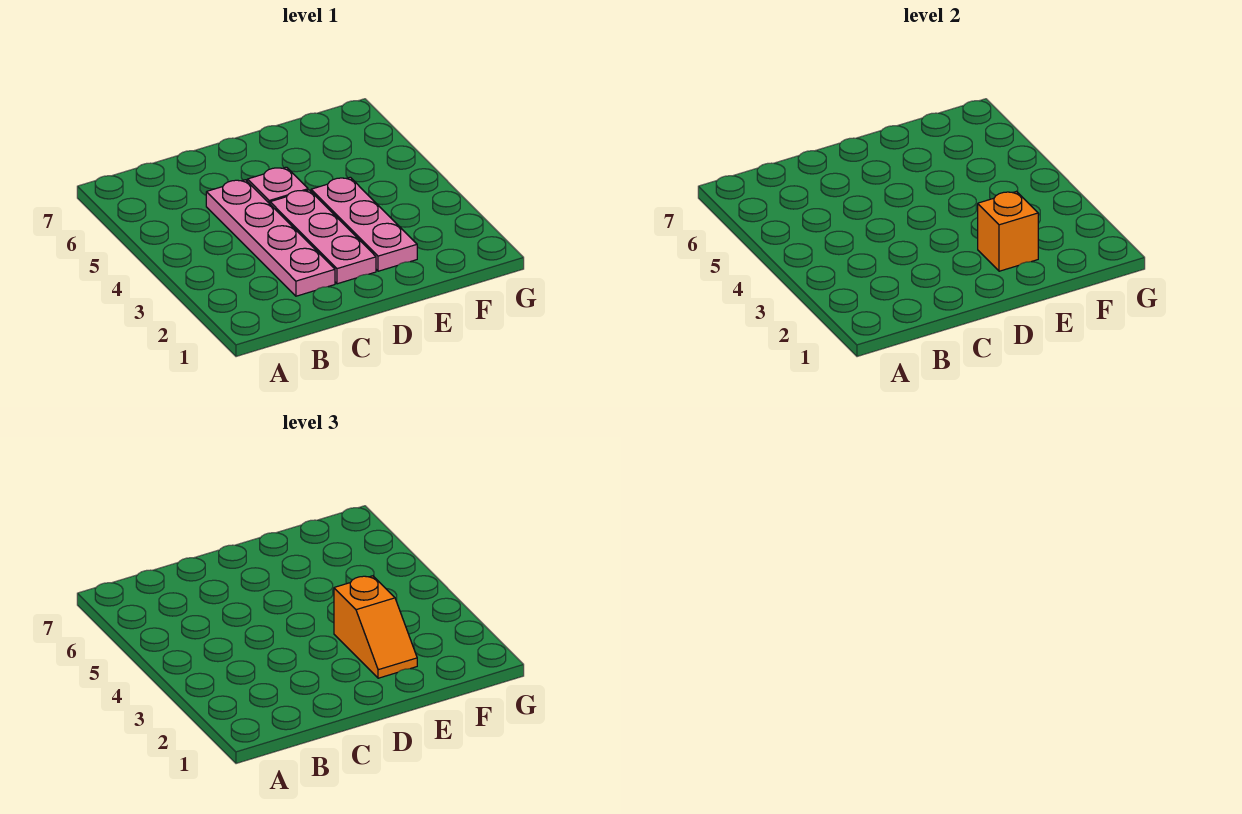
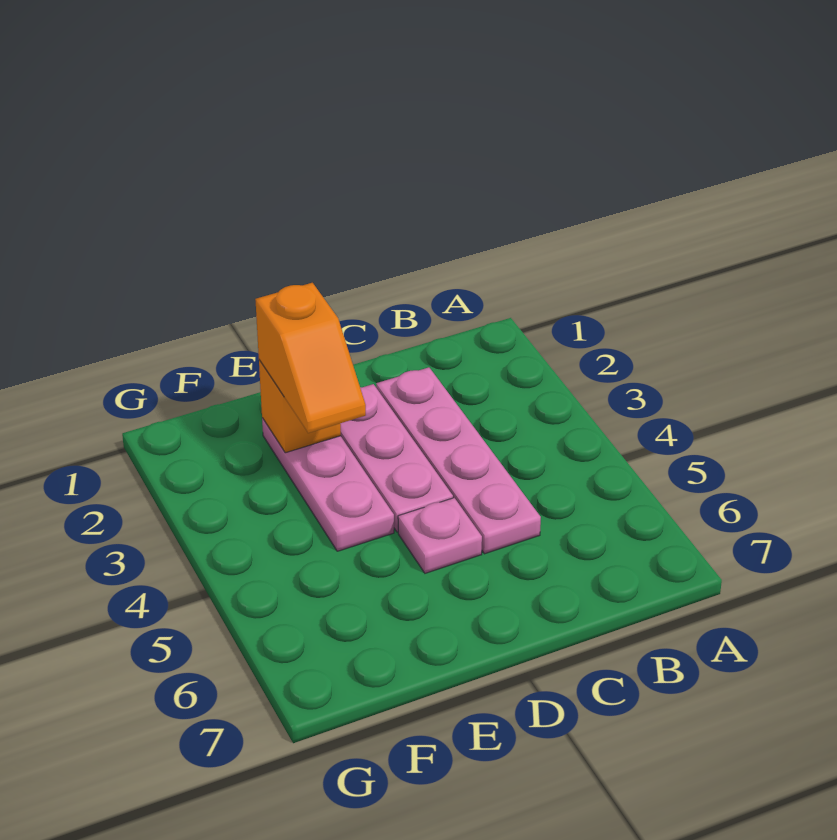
orange 1x2 slope [334,576,417,678] -> orange 1x2 slope turned to [255,283,366,433]

